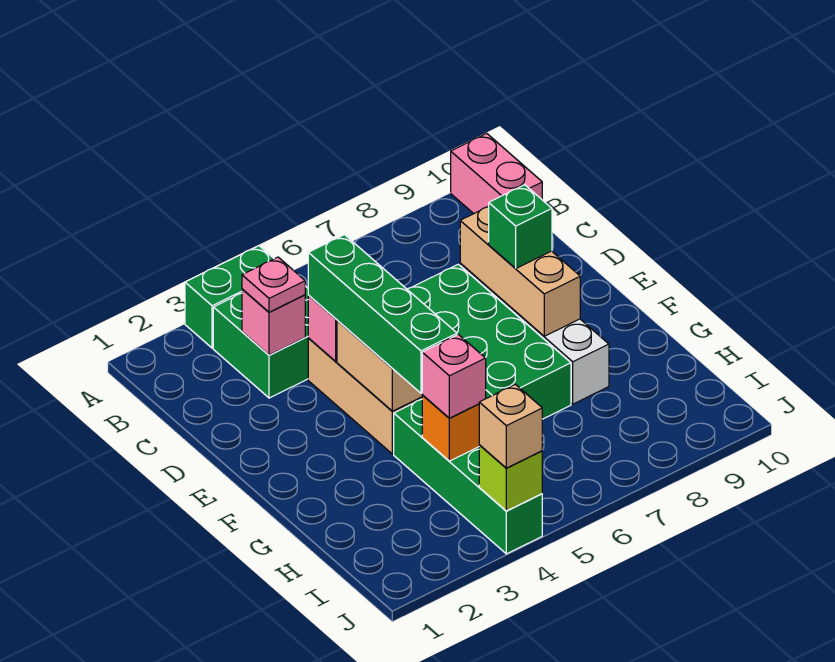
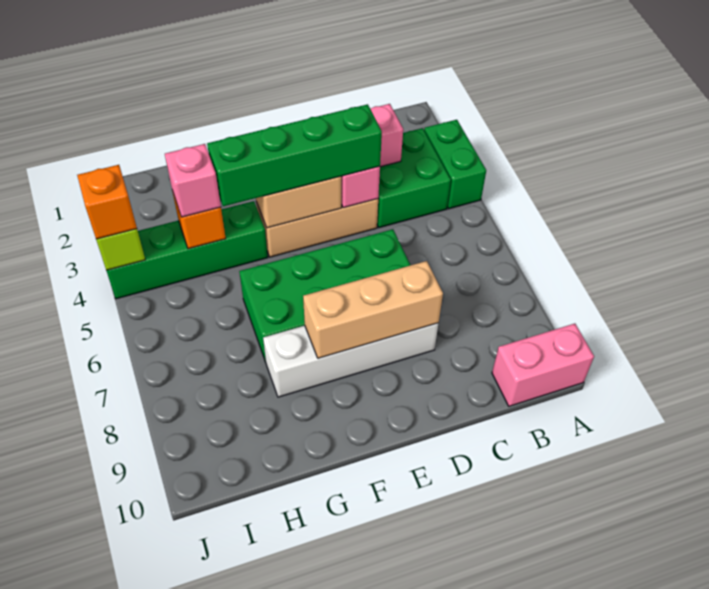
pink 1x1 plate [242,257,305,312] -> none
green 1x1 brick [488,185,552,268] -> none
tan 1x1 brick [479,384,542,468] -> orange 1x1 brick [77,165,137,239]

